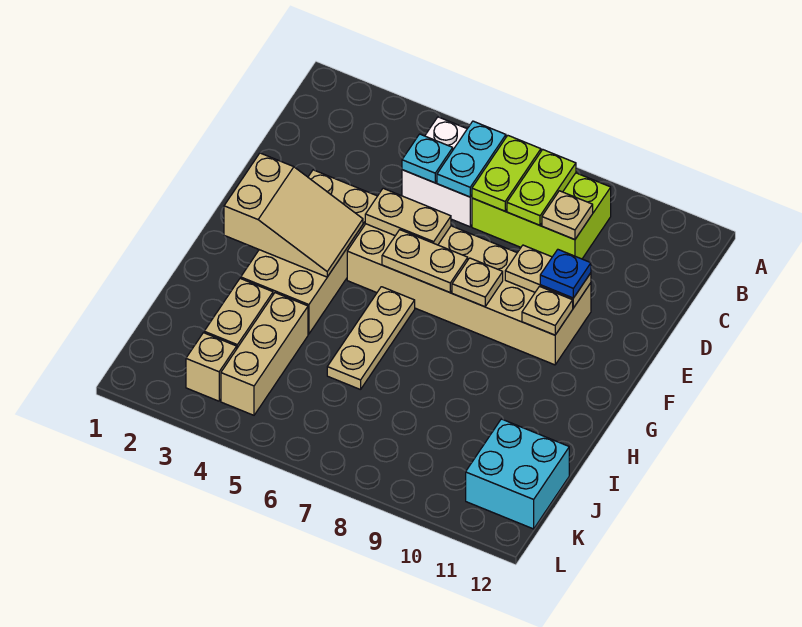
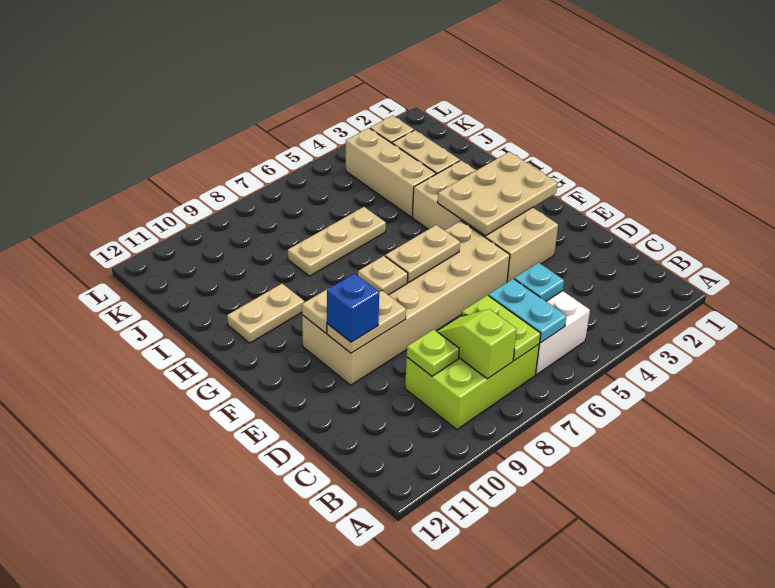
lime 1x2 plate [507,150,576,225] -> lime 1x2 slope [437,309,517,379]
tan 1x1 plate [542,191,593,240] -> lime 1x1 plate [407,329,459,376]
tan 1x2 plate [365,188,451,245] -> tan 1x2 plate moved to [227,284,304,343]
blue 1x1 plate [540,250,591,298] -> blue 1x1 brick [327,274,379,342]
tan 2x3 slope [224,153,363,277] -> tan 2x3 plate [438,152,557,236]
tan 1x3 plate [327,287,415,390] -> tan 1x3 plate turned to [288,207,386,276]
cyan 2x2 brick [466,419,569,529] -> none

